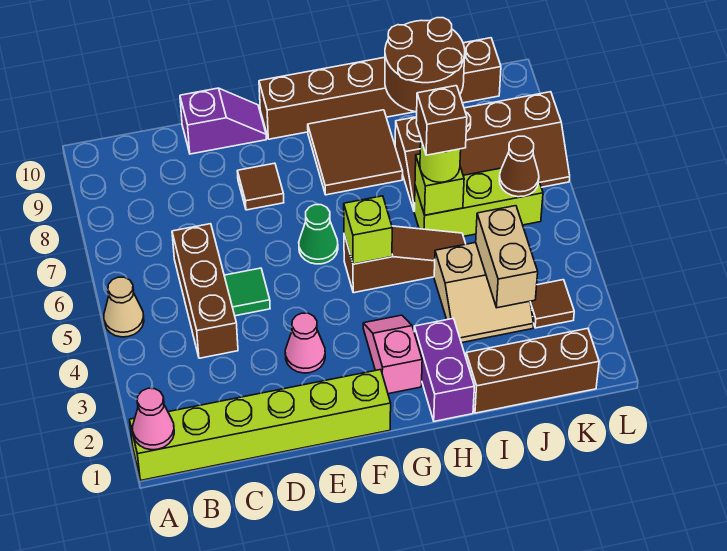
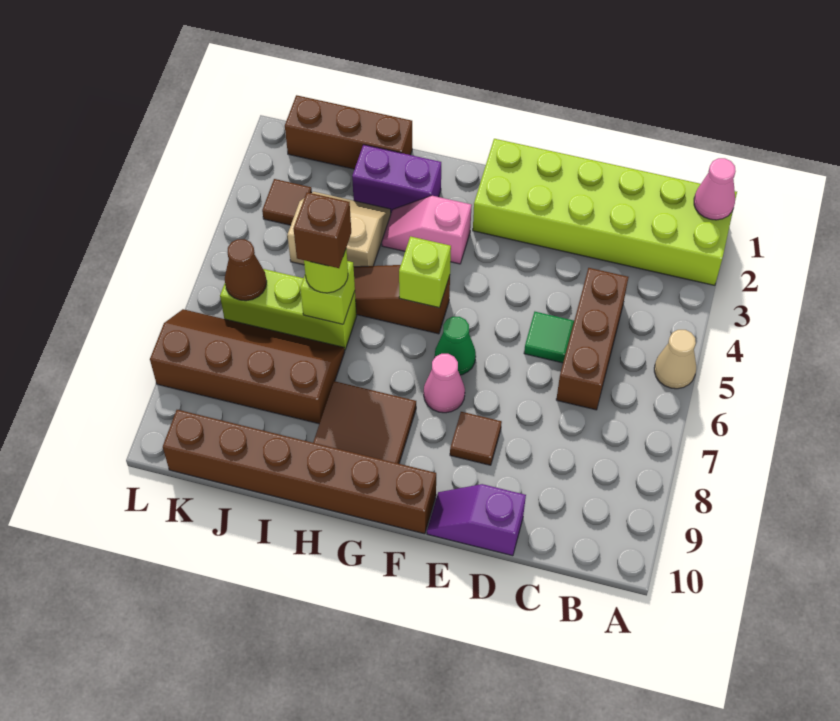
lime 1x6 brick [130,370,391,480] -> lime 2x6 brick [473,139,737,285]
pink 1x1 cone [285,313,325,373] -> pink 1x1 cone moved to [424,354,465,413]
pink 1x2 slope [363,315,422,394] -> pink 1x2 slope turned to [382,196,472,264]
purple 1x2 brick [414,318,474,421] -> purple 1x2 brick turned to [352,145,441,212]
brown 2x2 round brick [385,18,465,112] -> none
tan 1x2 brick [476,206,538,308] -> none

